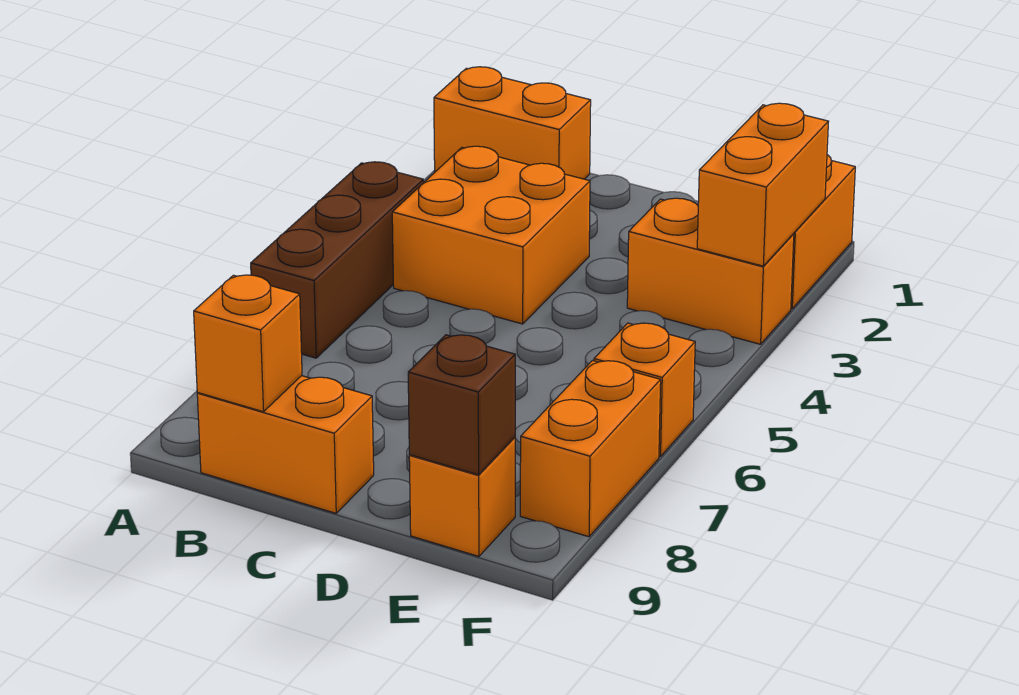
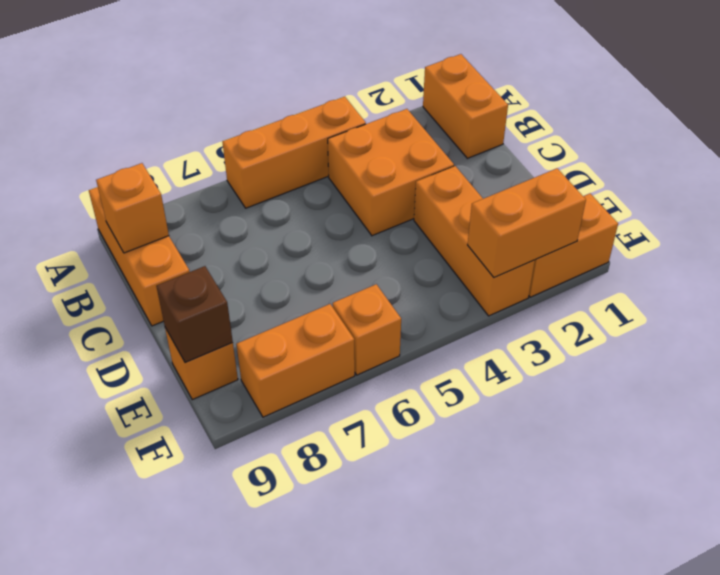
brown 1x3 brick [251,162,424,358] -> orange 1x3 brick [222,97,366,208]
orange 1x2 brick [197,376,374,513] -> orange 1x3 brick [89,187,190,326]
orange 1x2 brick [627,198,794,344] -> orange 1x3 brick [414,166,535,316]

